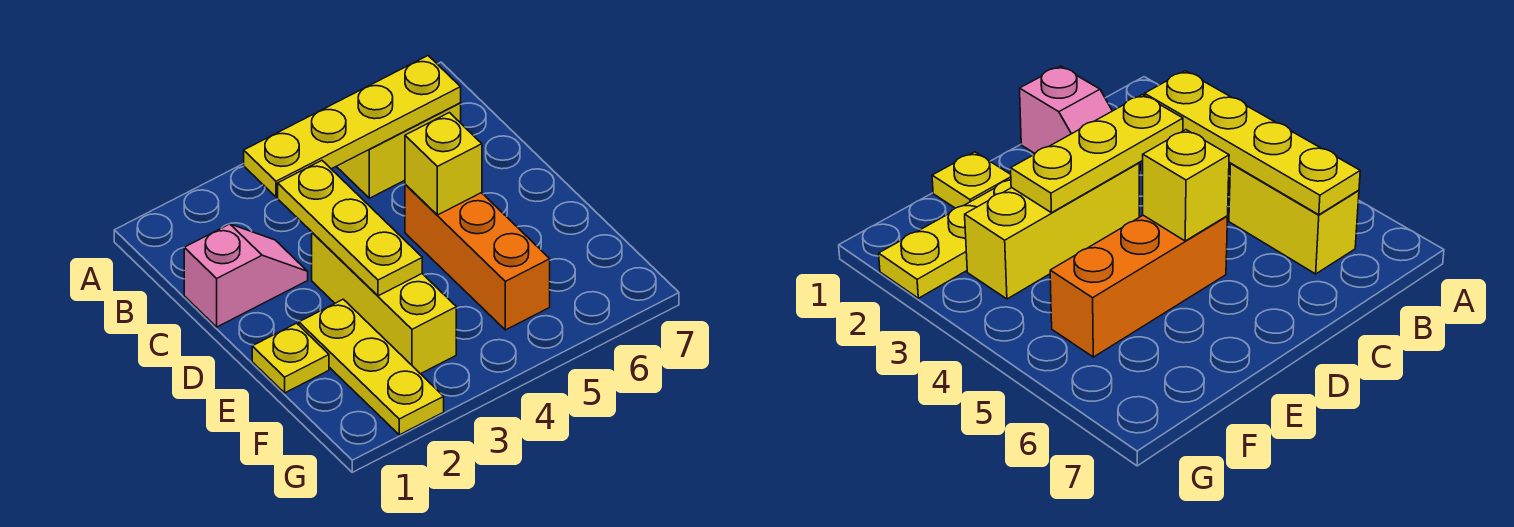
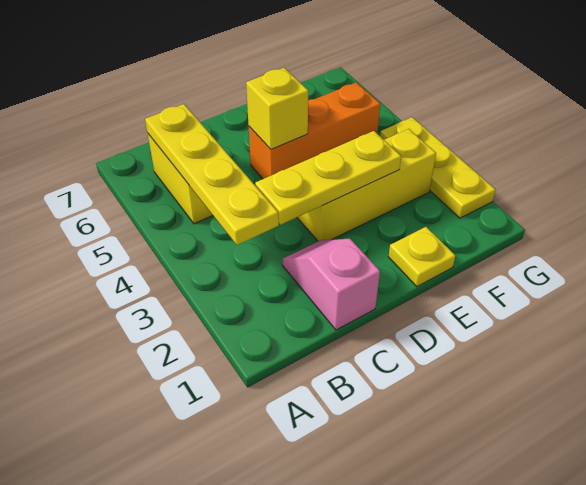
yellow 1x3 plate [299,299,444,435] -> yellow 1x3 plate turned to [380,117,495,218]

